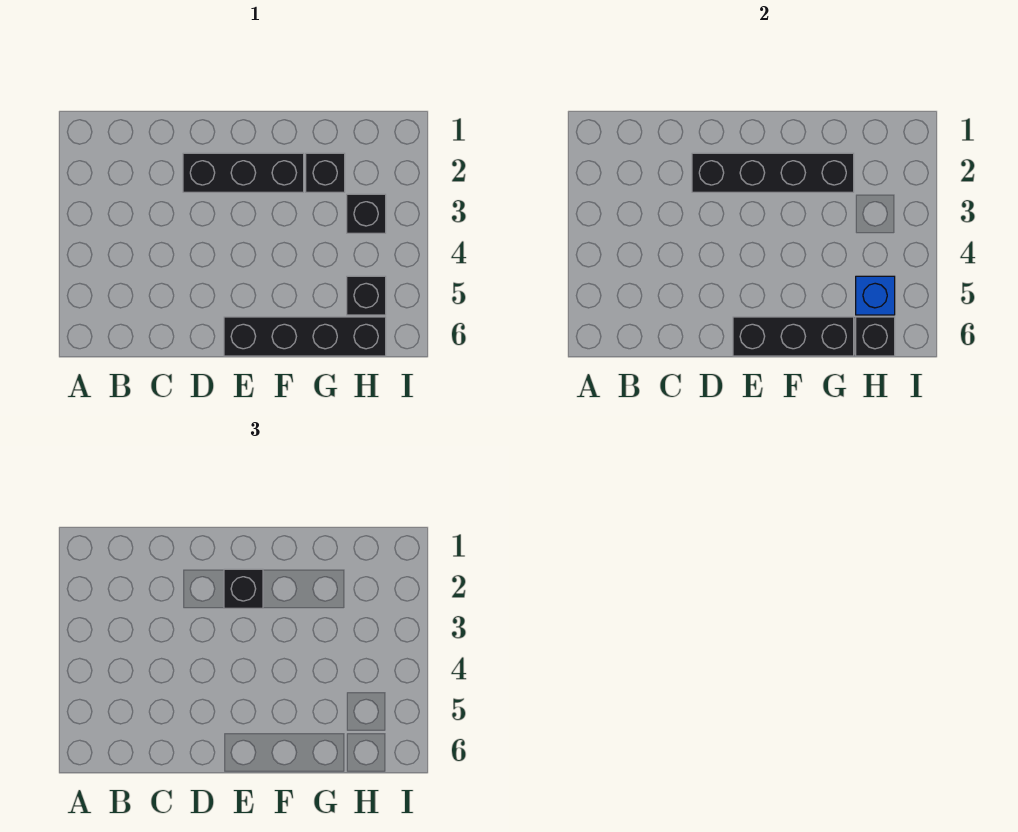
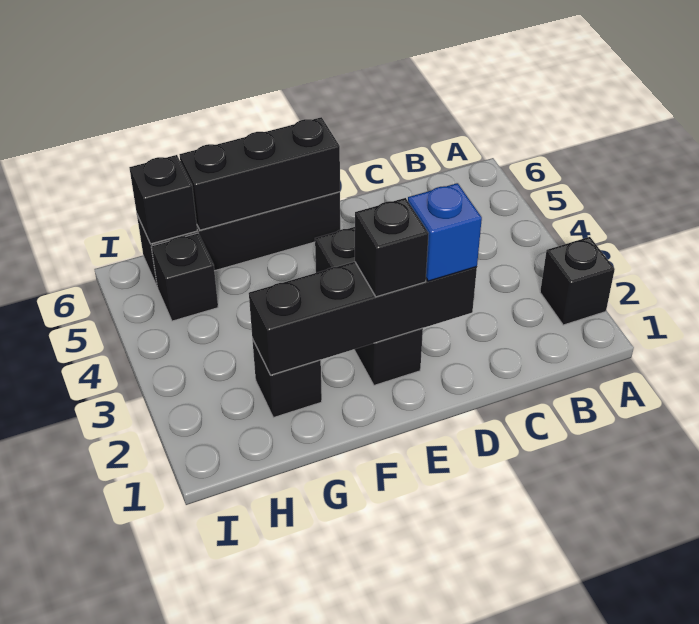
black 1x3 brick [183,153,304,192] -> black 1x3 brick turned to [315,227,423,385]
black 1x1 brick [347,194,386,233] -> black 1x1 brick moved to [540,237,615,325]
blue 1x1 brick [856,276,895,315] -> blue 1x1 brick moved to [408,183,482,281]

